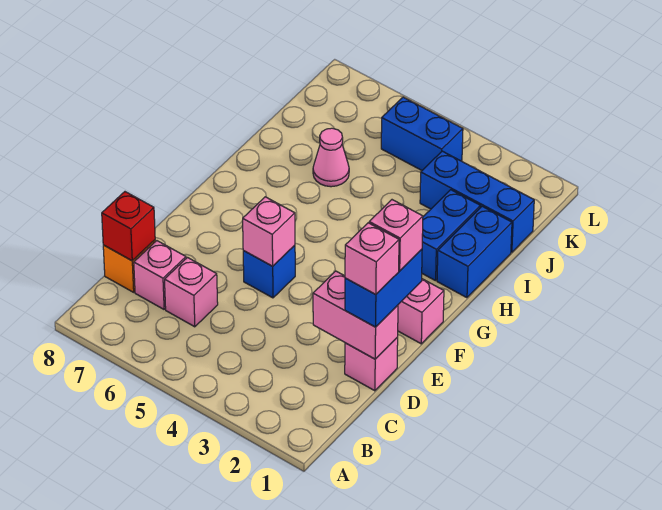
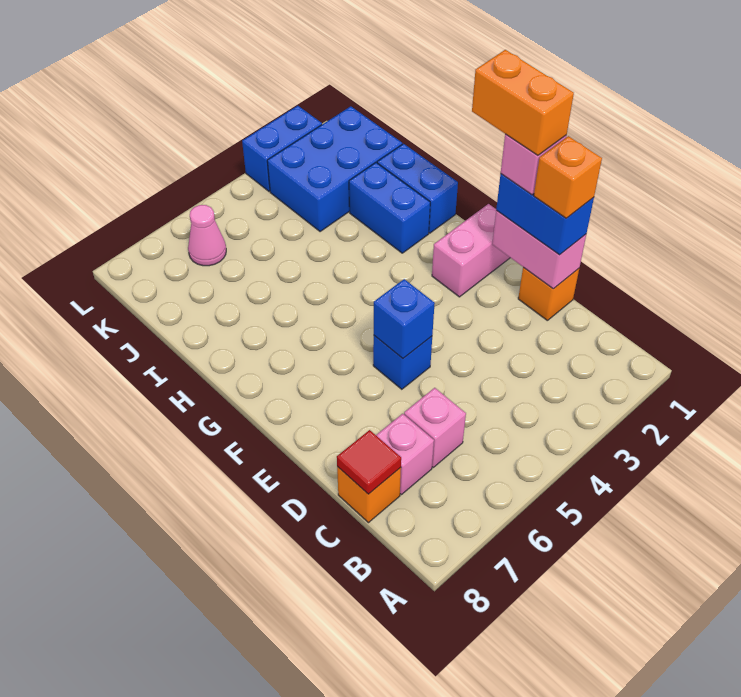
red 1x1 brick [102,192,155,261] -> red 1x1 tile [337,430,401,494]
pink 1x1 brick [345,337,398,391] -> orange 1x1 brick [518,268,579,321]
pink 1x2 brick [313,271,398,359] -> pink 1x2 brick turned to [492,210,586,289]
pink 1x1 brick [345,223,399,295] -> orange 1x1 brick [534,136,602,218]
none -> orange 1x2 brick [472,50,574,155]
pink 1x1 brick [243,197,295,266] -> blue 1x1 brick [374,279,435,358]
pink 1x1 cone [313,128,349,187] -> pink 1x1 cone moved to [188,205,226,266]
blue 1x3 brick [420,151,534,252] -> blue 2x3 brick [267,106,402,232]
blue 1x2 brick [381,97,463,170] -> blue 1x2 brick moved to [242,106,322,191]

